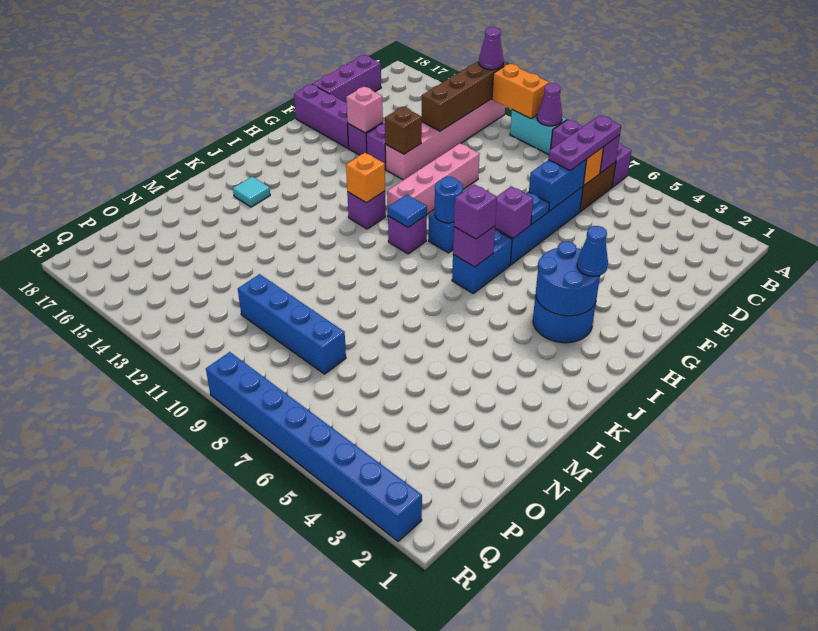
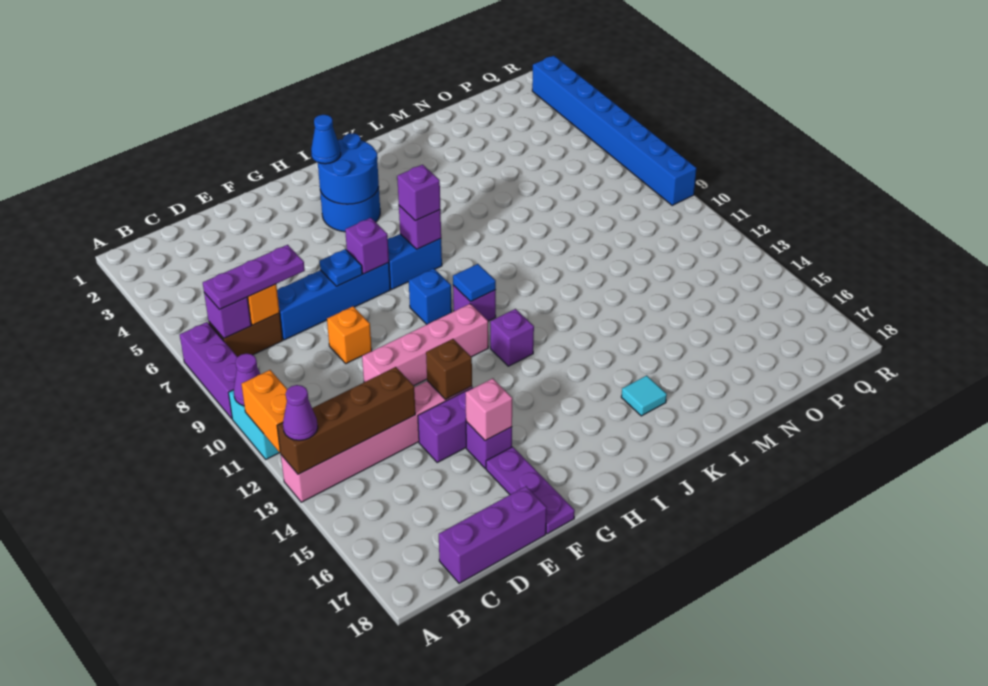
blue 1x2 brick [529,159,587,211] -> none
purple 1x3 brick [294,84,349,148] -> purple 1x3 plate [486,447,575,534]
blue 1x1 round brick [435,177,463,223] -> none
orange 1x1 brick [346,153,385,203] -> orange 1x1 brick moved to [327,306,372,364]
blue 1x4 brick [238,274,346,374] -> none

